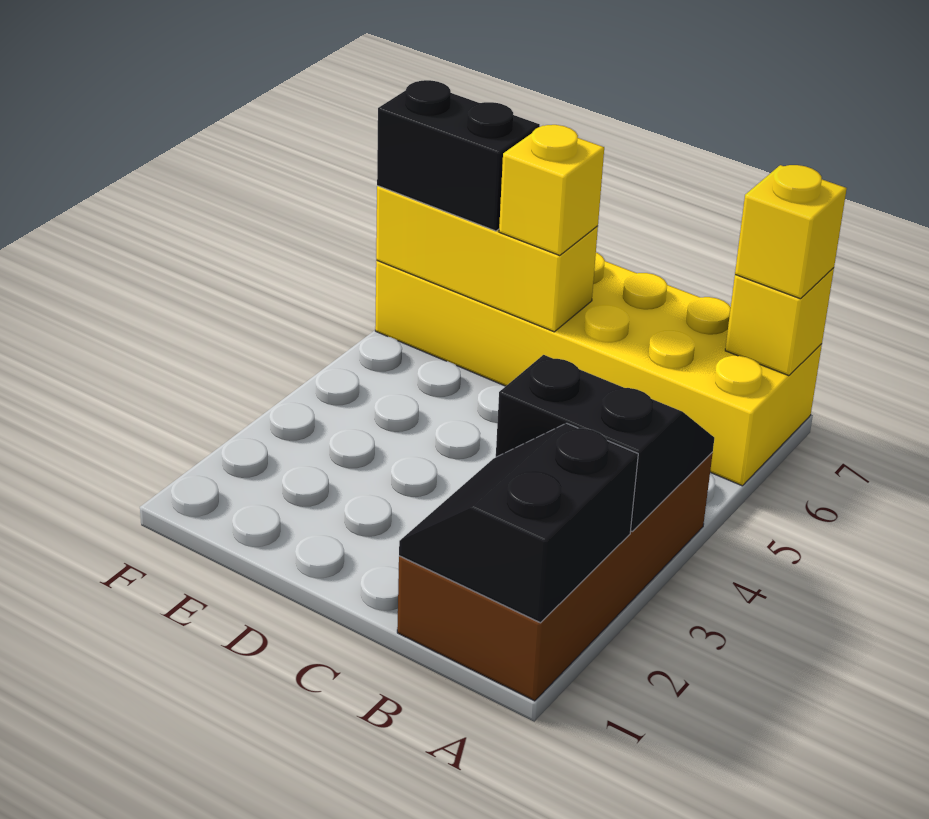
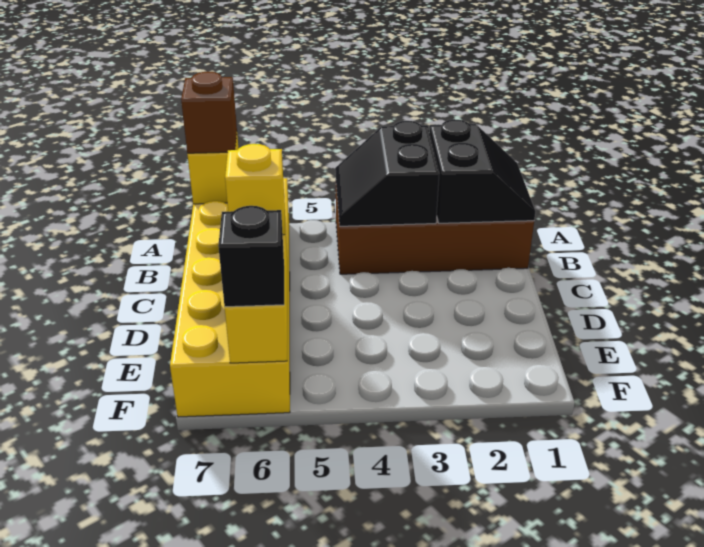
black 2x2 slope [399,423,638,623] -> black 2x2 slope turned to [430,119,536,223]
yellow 1x1 brick [735,165,847,299] -> brown 1x1 brick [181,71,237,153]
black 1x2 brick [377,80,540,231] -> black 1x1 brick [218,206,284,307]

